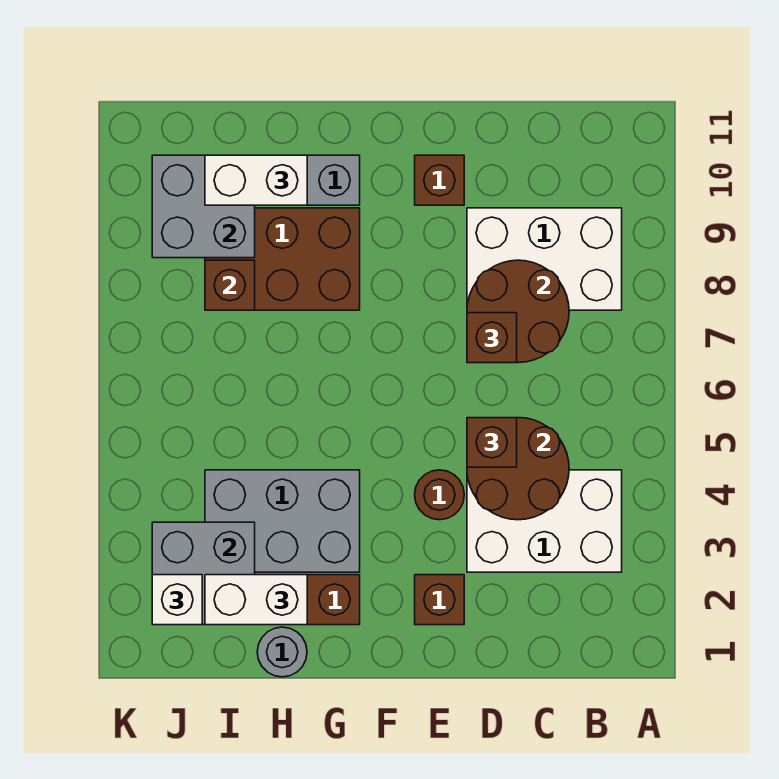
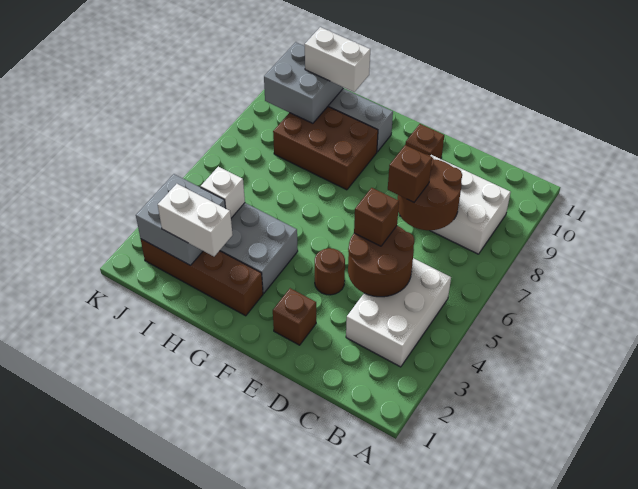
white 2x3 brick [467,470,622,572] -> white 2x3 brick turned to [346,258,451,367]
grey 1x1 round brick [257,627,307,677] -> none
brown 1x1 brick [205,260,255,310] -> none
white 1x1 brick [152,575,202,625] -> white 1x1 brick moved to [201,167,245,218]

